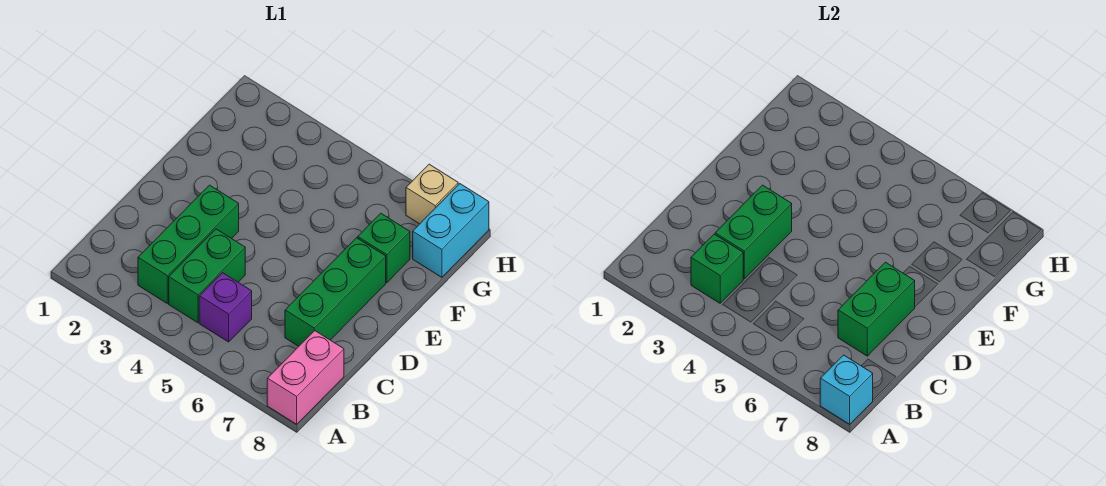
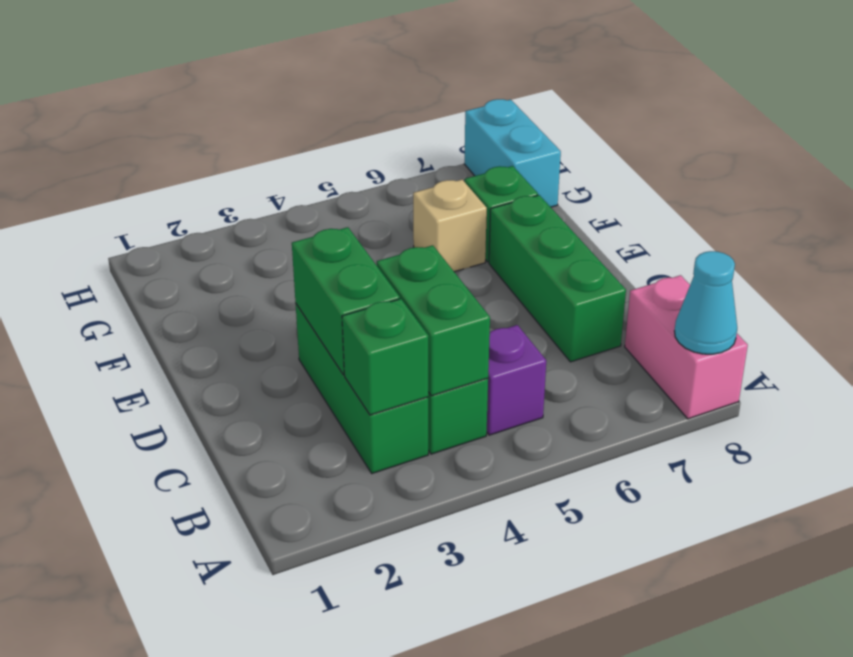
cyan 1x1 brick [820,355,873,424] -> cyan 1x1 cone [675,251,737,354]
green 1x2 brick [838,262,915,356] -> green 1x2 brick moved to [377,245,490,396]
tan 1x1 brick [406,164,458,224] -> tan 1x1 brick moved to [413,180,487,272]

